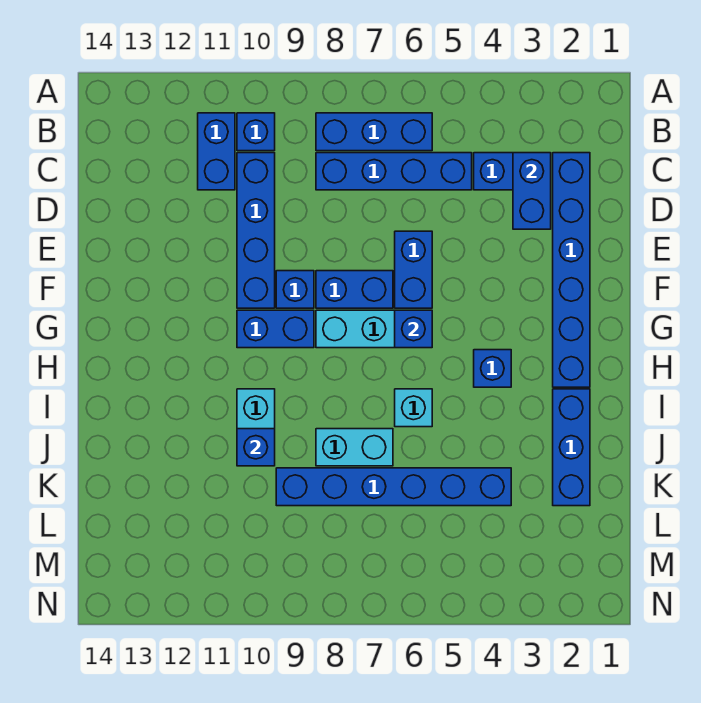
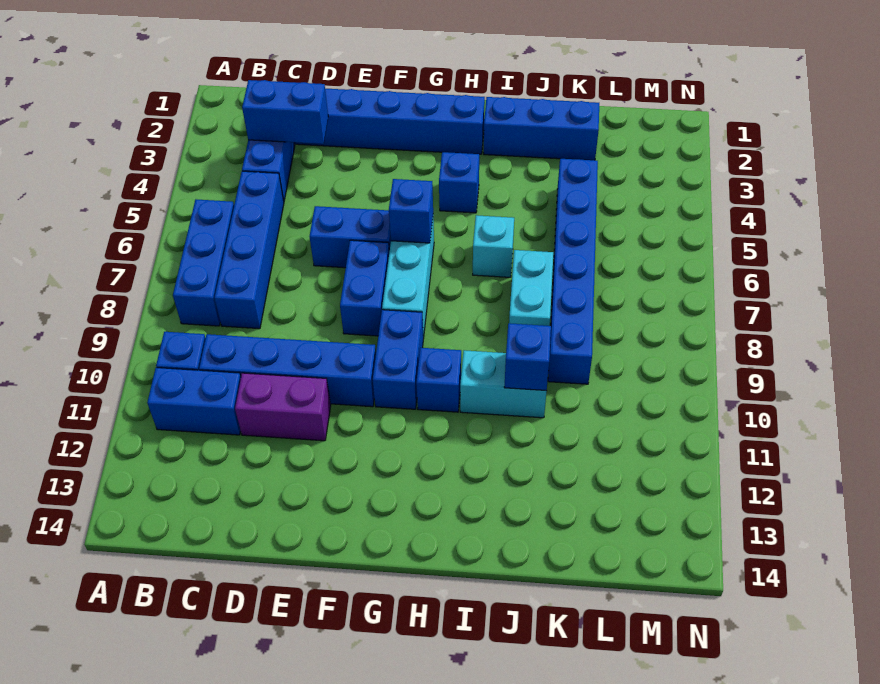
none -> purple 1x2 brick [235,373,331,441]
blue 1x1 brick [276,271,314,308] -> blue 1x1 brick moved to [416,348,461,412]

